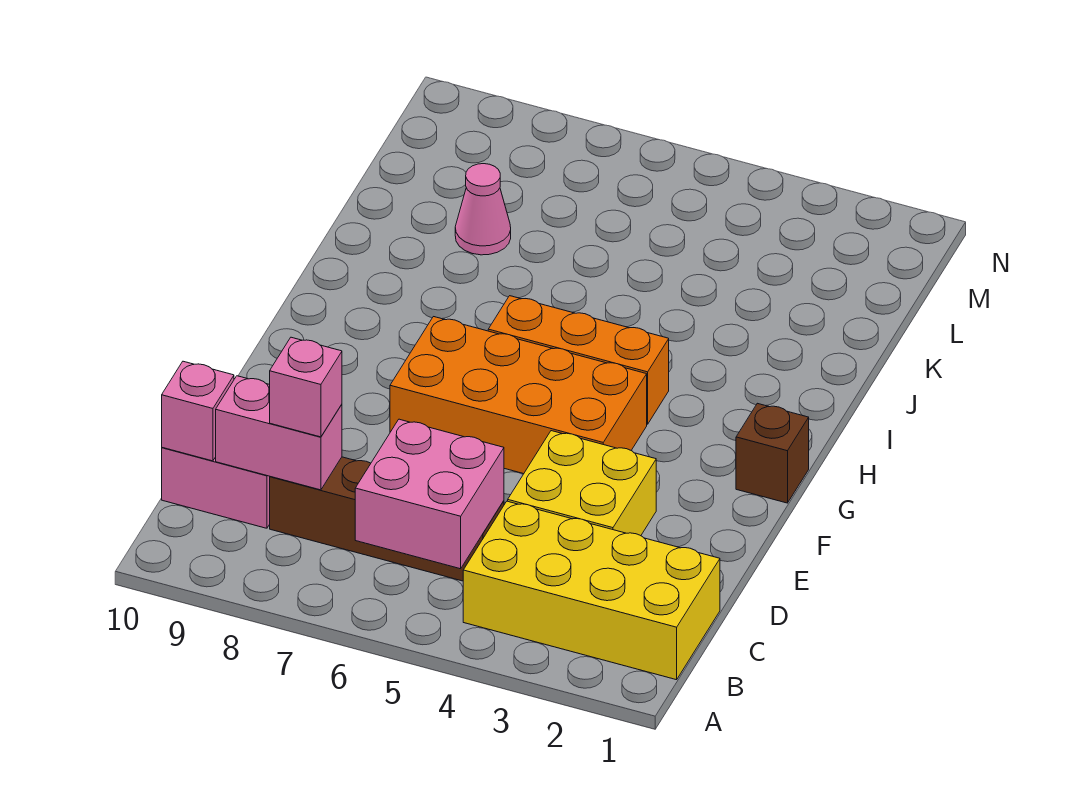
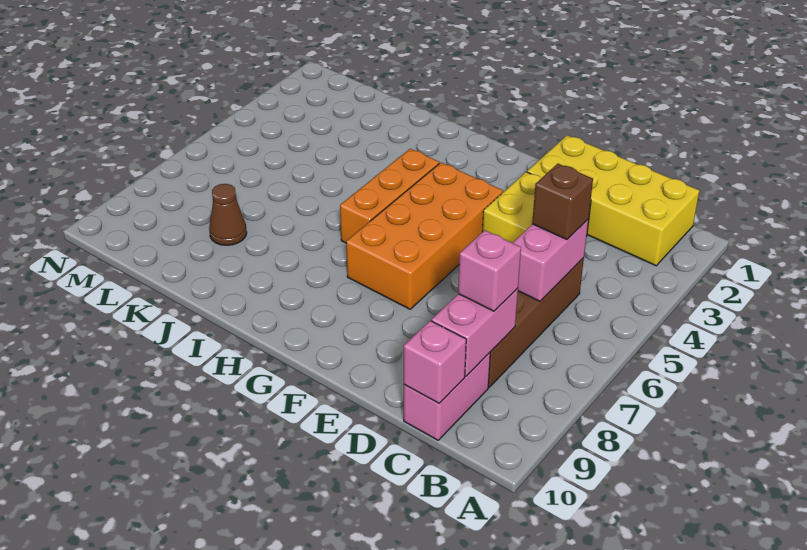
yellow 2x4 brick [463,501,720,680] -> yellow 2x4 brick turned to [527,135,699,266]
pink 2x2 brick [355,419,504,569] -> pink 1x2 brick [513,220,588,301]
brown 1x1 brick [736,403,809,503] -> brown 1x1 brick moved to [532,164,593,240]
pink 1x1 cone [455,164,511,255] -> brown 1x1 cone [209,184,247,245]

